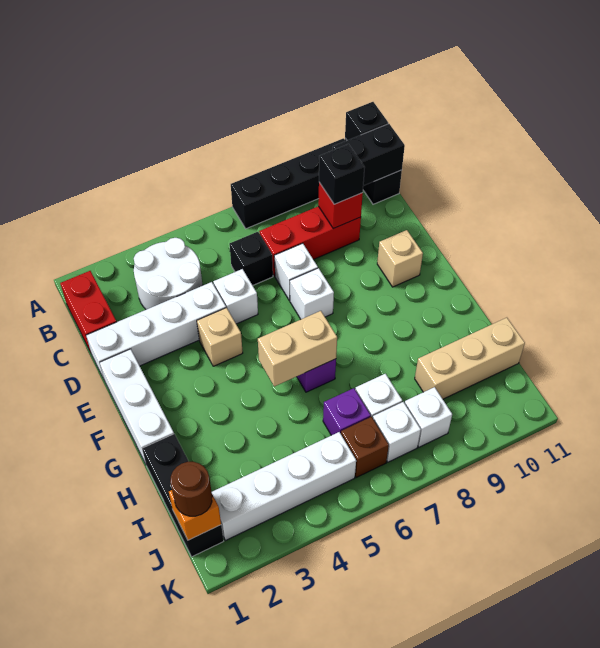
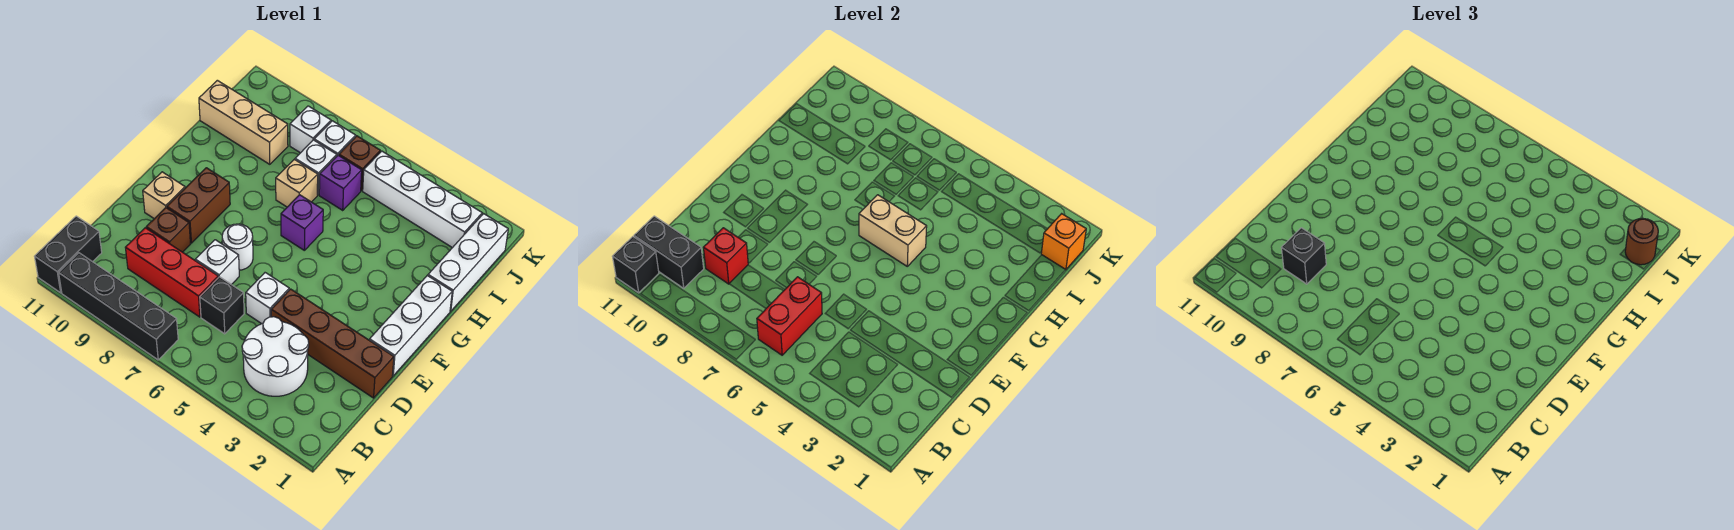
red 1x2 brick [60,271,116,353] -> red 1x2 brick moved to [757,277,822,355]
white 1x4 brick [86,282,226,379] -> brown 1x4 brick [271,289,394,398]
none -> brown 1x1 brick [146,208,190,252]
tan 1x1 brick [197,308,243,366] -> tan 1x1 brick moved to [276,159,318,207]
white 1x1 brick [290,268,334,319] -> white 1x1 round brick [222,224,253,270]
none -> brown 1x2 brick [167,168,230,243]
black 1x3 brick [142,434,224,557] -> white 1x3 brick [428,214,508,311]

